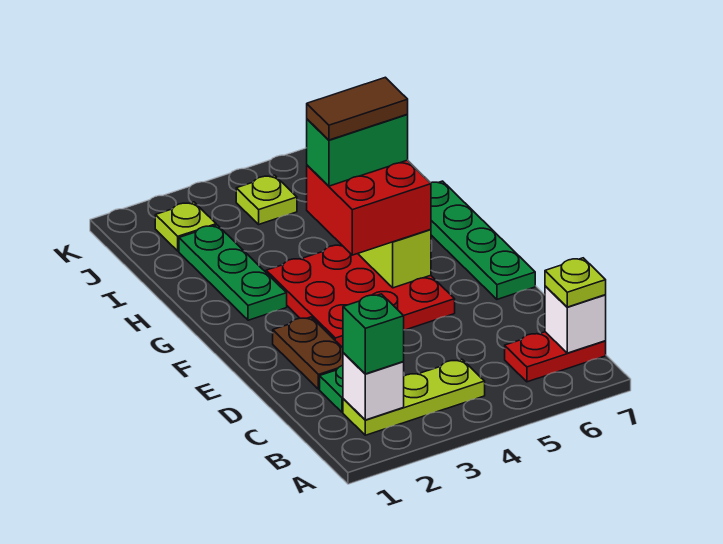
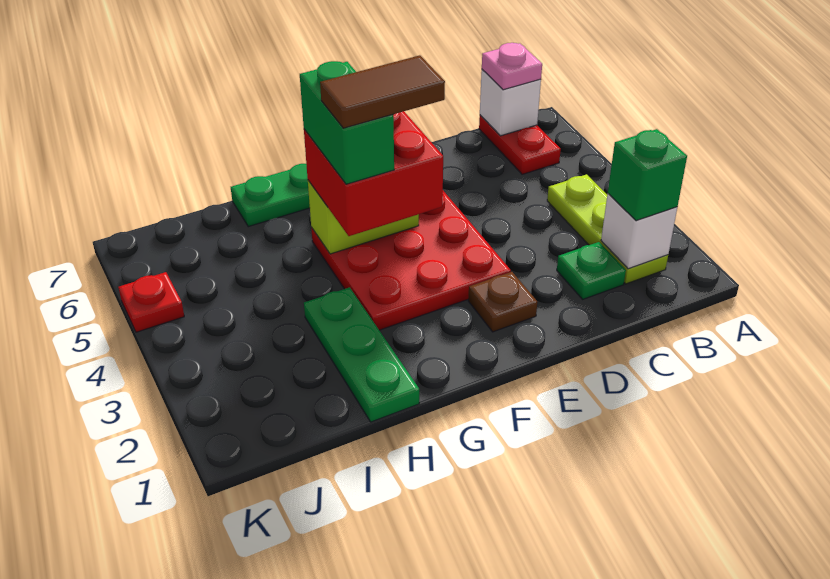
lime 1x1 plate [545,258,606,307] -> pink 1x1 plate [482,43,542,90]
brown 1x2 plate [273,317,343,389] -> brown 1x1 plate [468,272,537,332]
green 1x3 plate [179,225,287,320] -> green 1x3 plate turned to [304,287,419,422]
brown 1x2 tile [307,77,408,140] -> brown 1x2 tile turned to [320,55,445,128]
lime 1x1 plate [155,202,216,251] -> none
lime 1x1 plate [236,175,297,224] -> none
none -> red 1x1 plate [118,272,184,332]

